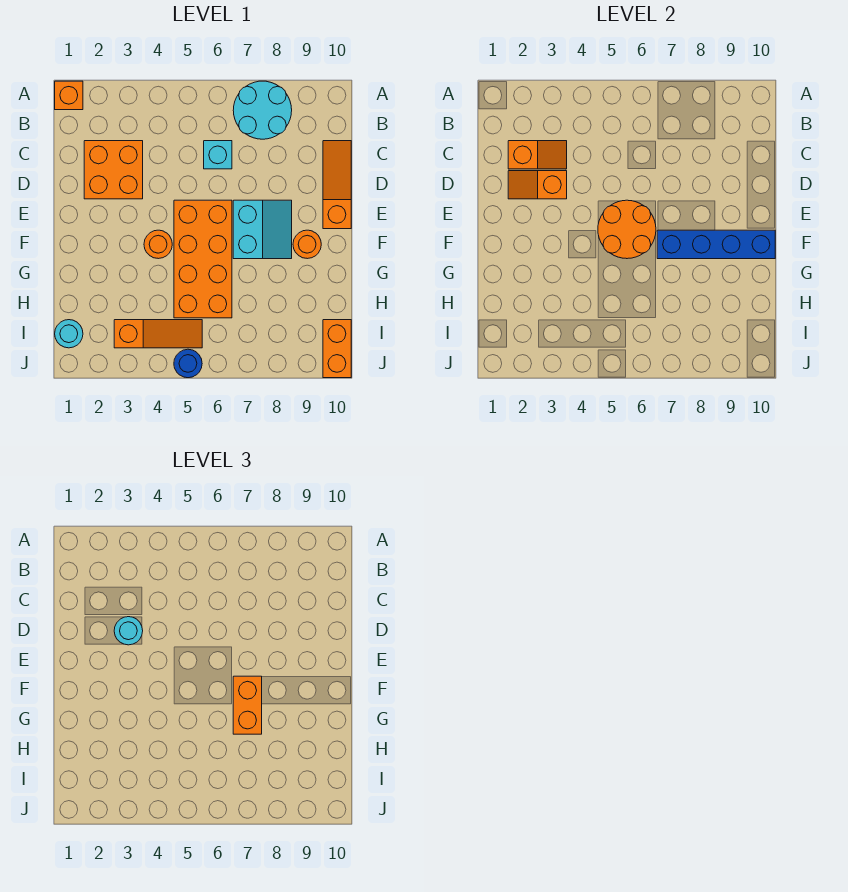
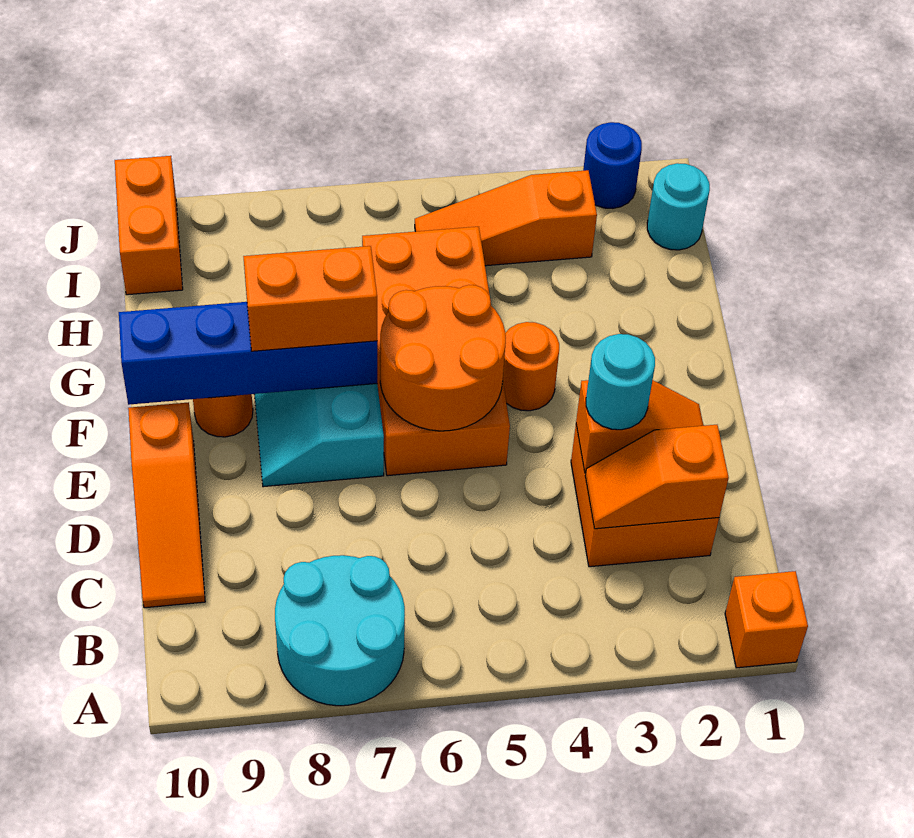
cyan 1x1 brick [204,141,232,169] -> none
orange 1x2 brick [233,676,262,734] -> orange 1x2 brick turned to [243,246,377,351]
blue 1x1 round brick [174,349,202,378] -> blue 1x1 round brick moved to [583,122,642,209]

